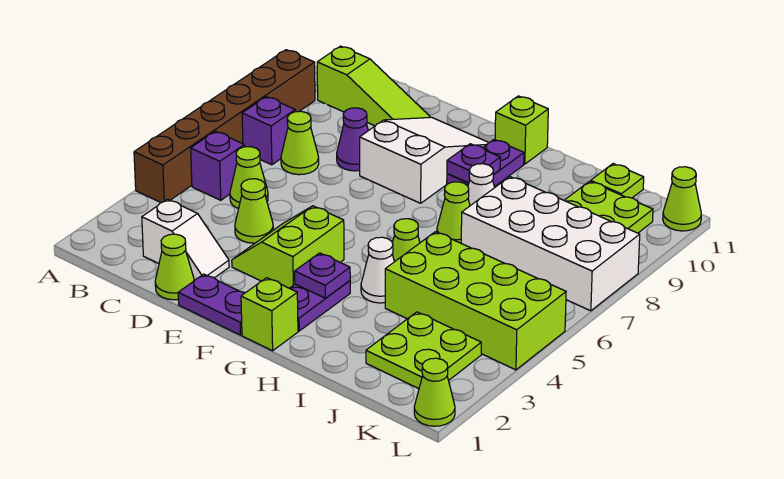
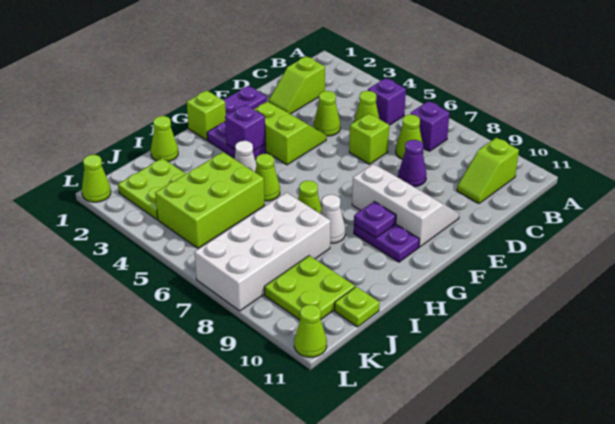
brown 1x6 brick [134,50,315,203] -> none
lime 1x3 slope [317,46,430,126] -> lime 1x2 slope [457,138,519,203]
white 1x2 slope [142,199,229,281] -> lime 1x2 slope [269,56,325,114]
lime 1x1 cone [155,234,194,300] -> lime 1x1 cone moved to [151,116,178,162]
white 2x3 slope [360,117,489,203] -> white 2x3 slope turned to [352,164,459,247]
purple 1x1 plate [295,253,350,298] -> purple 1x1 brick [225,105,266,151]
lime 1x1 brick [495,96,548,164] -> lime 1x1 brick moved to [349,113,389,164]
lime 2x4 brick [385,232,566,370] -> lime 2x3 brick [155,152,264,248]

